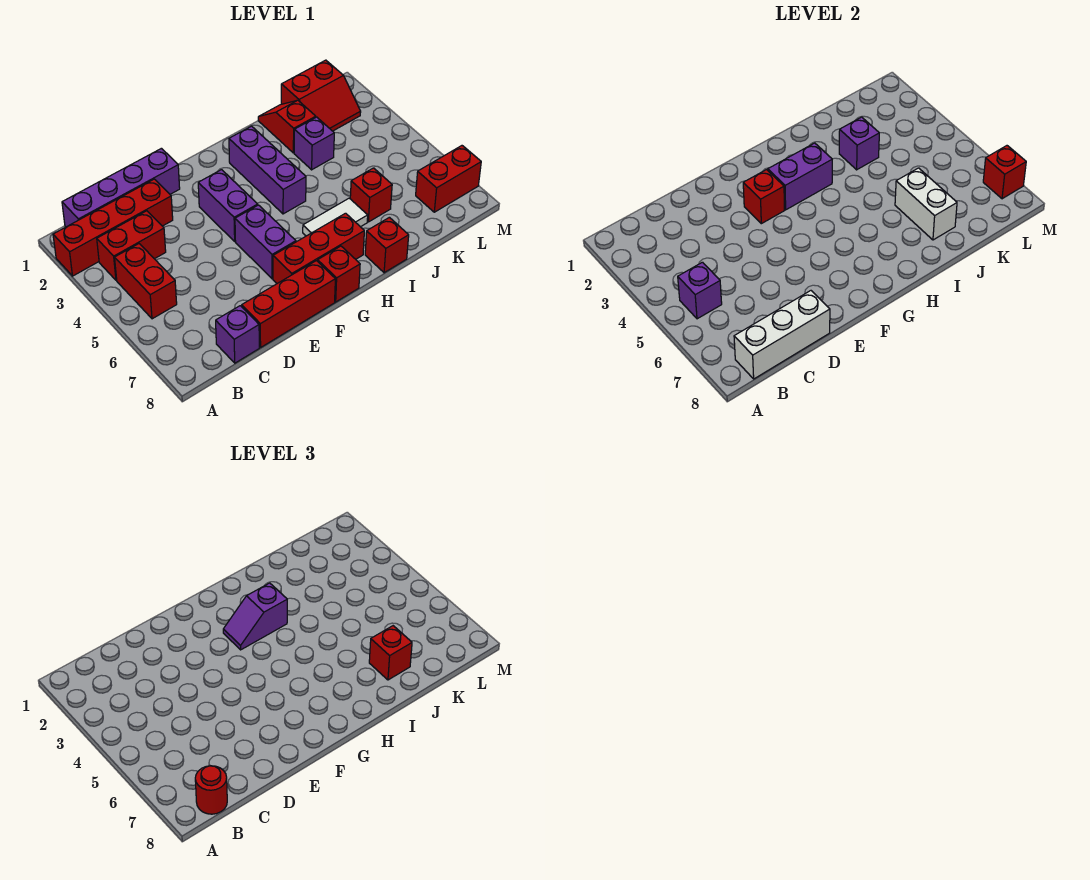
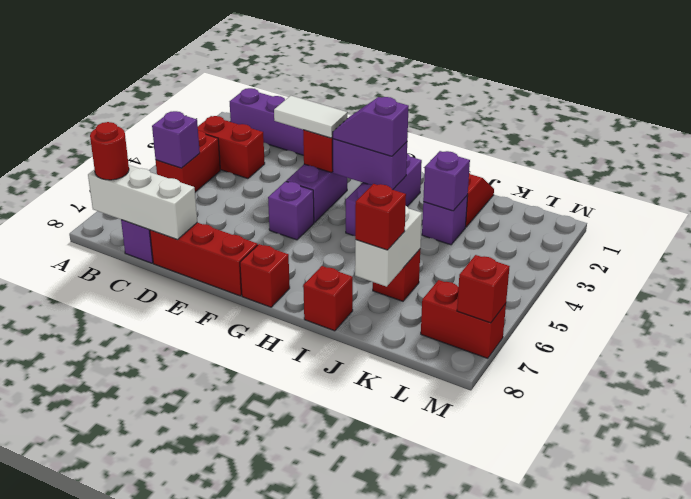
red 1x4 brick [53,179,173,276] -> none
purple 1x2 brick [235,205,296,279] -> purple 1x1 brick [268,181,314,240]
red 1x3 brick [273,213,364,283] -> none
white 1x2 tile [303,198,368,236] -> white 1x2 tile moved to [274,96,347,138]
red 2x2 slope [281,60,361,131] -> none

